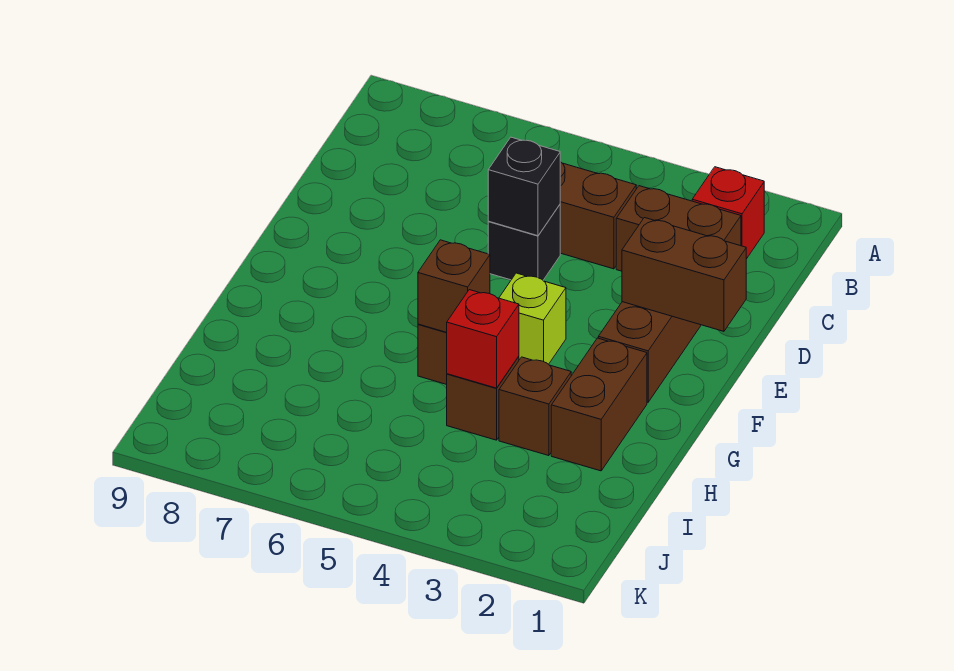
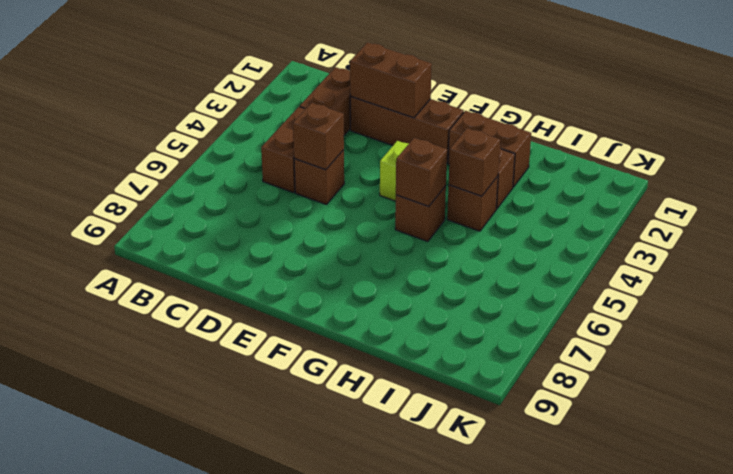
red 1x1 brick [692,167,764,259] -> none
black 1x1 brick [488,205,560,280] -> brown 1x1 brick [294,150,344,205]
black 1x1 brick [488,137,560,236] -> brown 1x1 brick [293,103,344,170]
brown 1x2 brick [622,218,746,331] -> brown 1x2 brick turned to [350,42,432,118]
red 1x1 brick [447,290,519,388] -> brown 1x1 brick [449,128,500,196]

